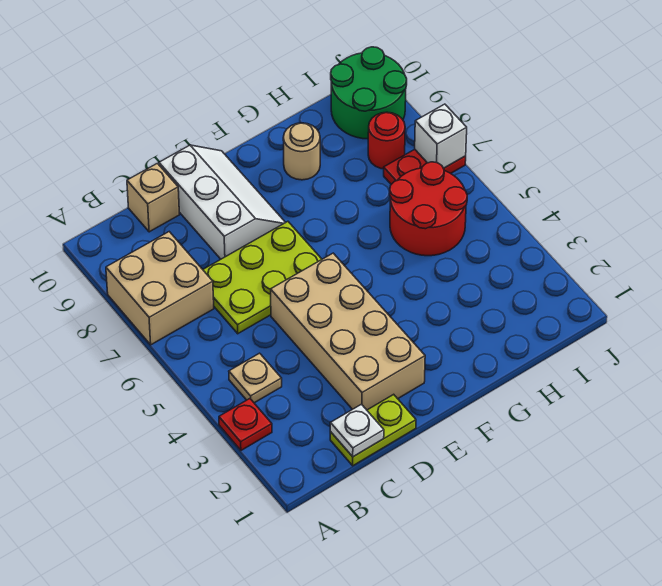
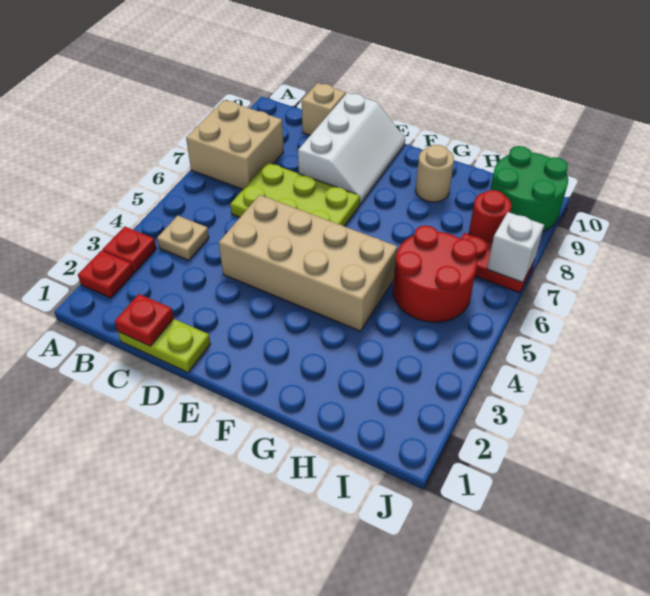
none -> red 1x1 plate [78,251,134,298]
white 1x1 plate [330,404,384,457] -> red 1x1 plate [115,294,174,346]
tan 2x4 brick [271,253,425,410] -> tan 2x4 brick turned to [219,195,397,331]

